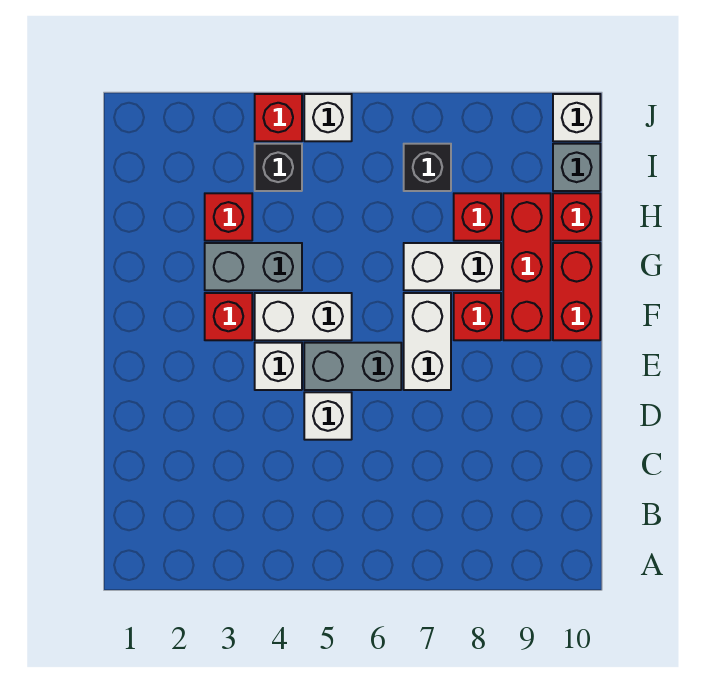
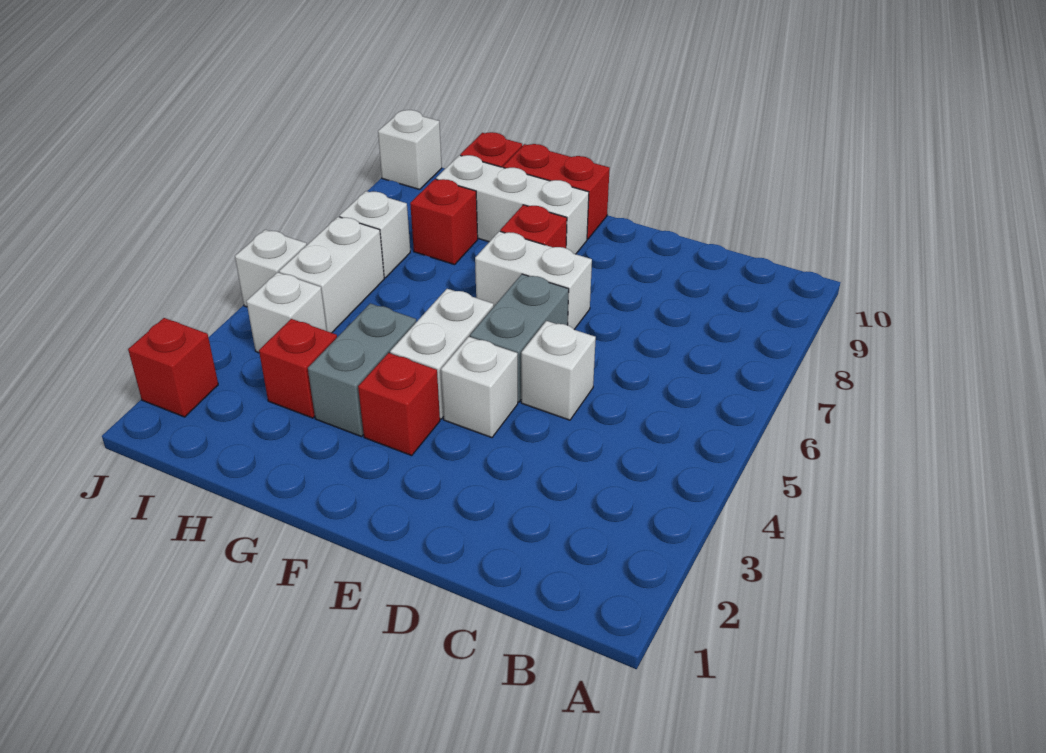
red 1x3 brick [503,193,551,340] -> white 1x3 brick [436,155,589,254]
white 1x2 brick [404,243,501,290] -> white 1x2 brick moved to [279,217,384,333]
black 1x1 brick [255,144,302,191] -> white 1x1 brick [246,272,327,353]
black 1x1 brick [404,144,451,191] -> white 1x1 brick [339,191,410,278]
grey 1x1 brick [553,144,600,191] -> none
red 1x1 brick [255,94,302,141] -> red 1x1 brick moved to [128,318,218,417]

